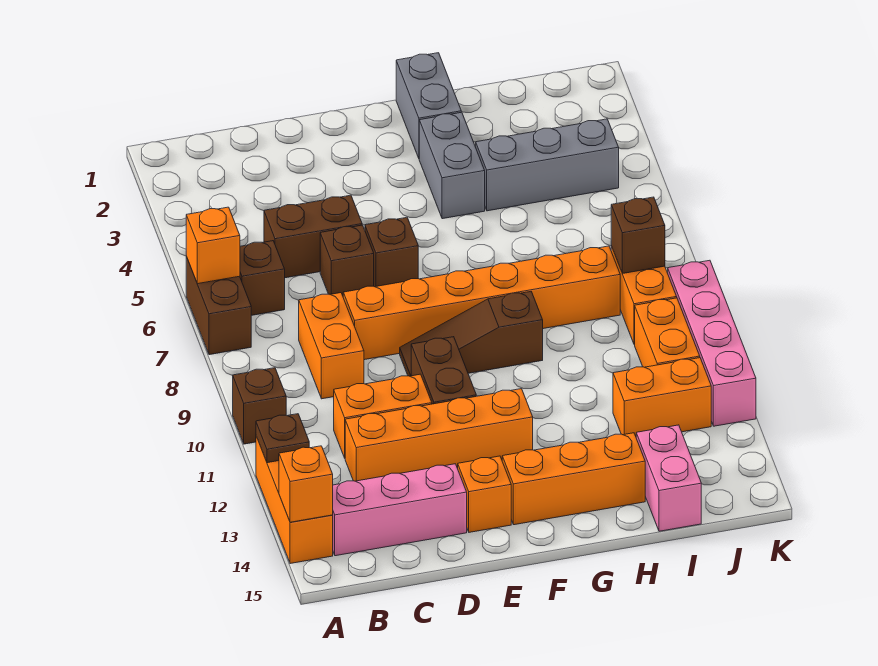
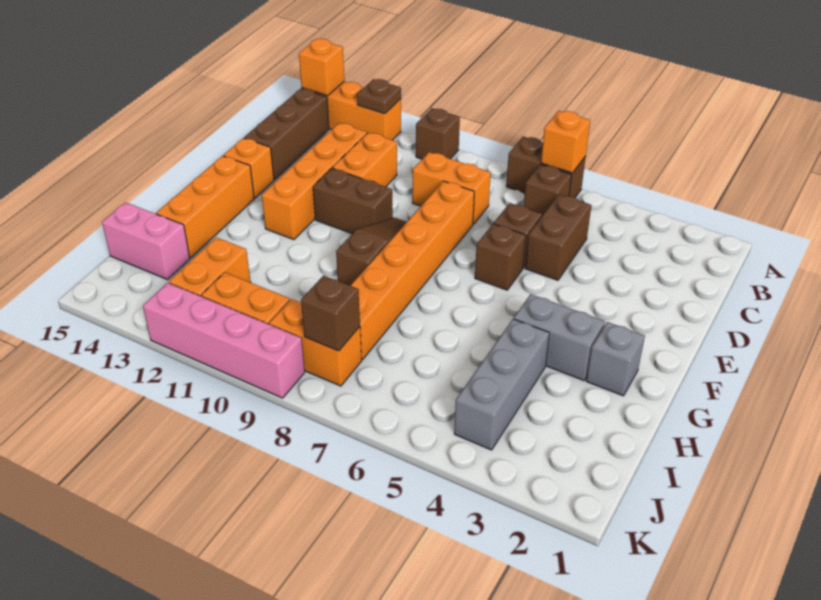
pink 1x3 brick [333,464,467,556] -> brown 1x3 brick [244,89,329,180]
grey 1x2 brick [396,53,461,158] -> grey 1x1 brick [586,322,645,396]

